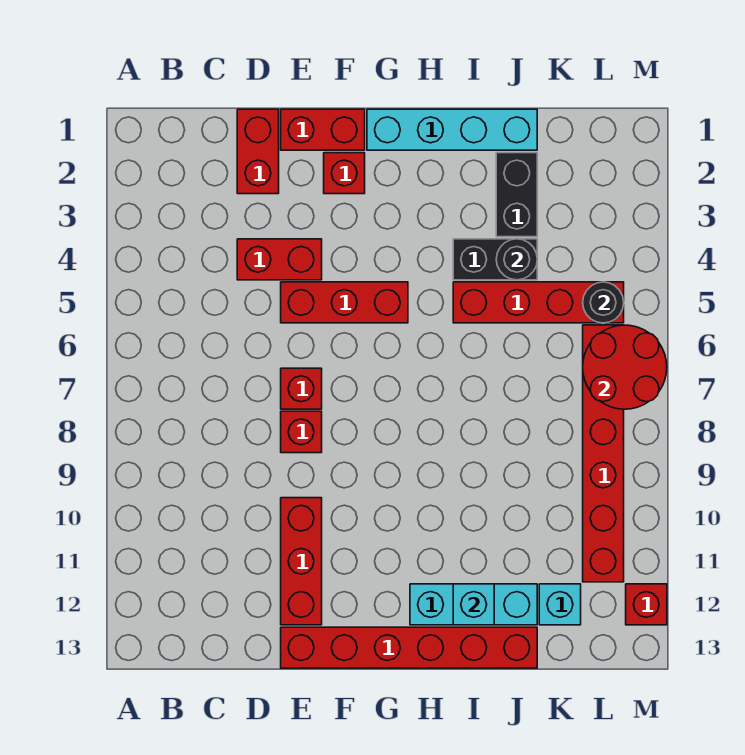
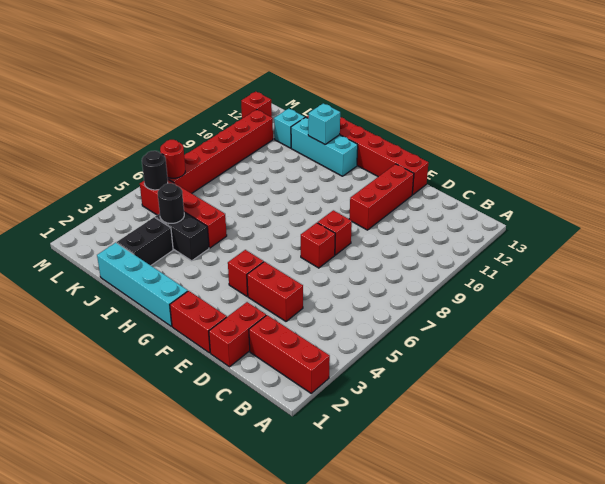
red 1x3 brick [281,282,408,323] -> red 1x3 brick moved to [249,315,330,393]
red 1x1 brick [324,153,365,194] -> red 1x1 brick moved to [228,250,264,296]
red 2x2 round brick [583,325,667,409] -> red 1x1 round brick [160,140,185,178]

